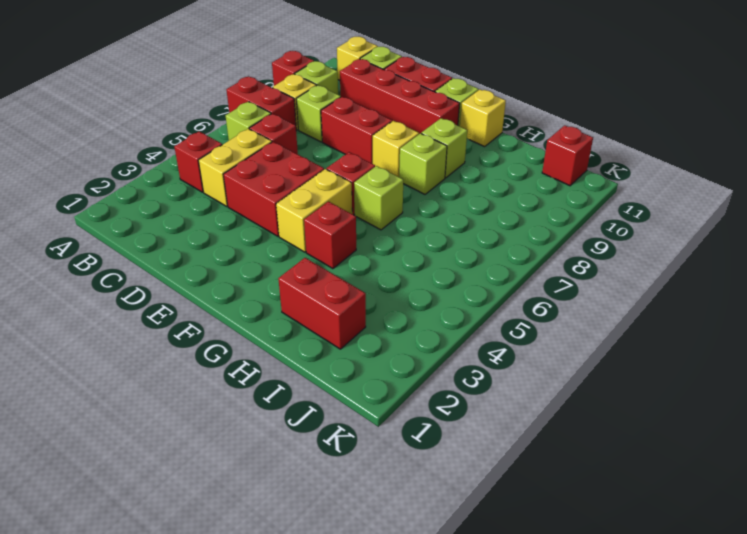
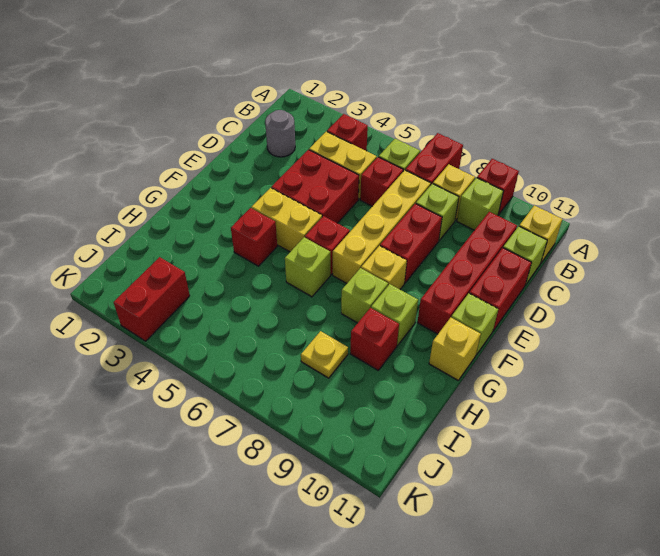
none -> grey 1x1 round brick [265,110,295,157]
none -> yellow 1x4 brick [333,170,431,283]
red 1x2 brick [278,258,366,349] -> red 1x2 brick moved to [114,257,190,341]
none -> yellow 1x1 plate [301,331,348,378]
red 1x1 brick [542,125,593,186] -> red 1x1 brick moved to [350,308,399,370]

